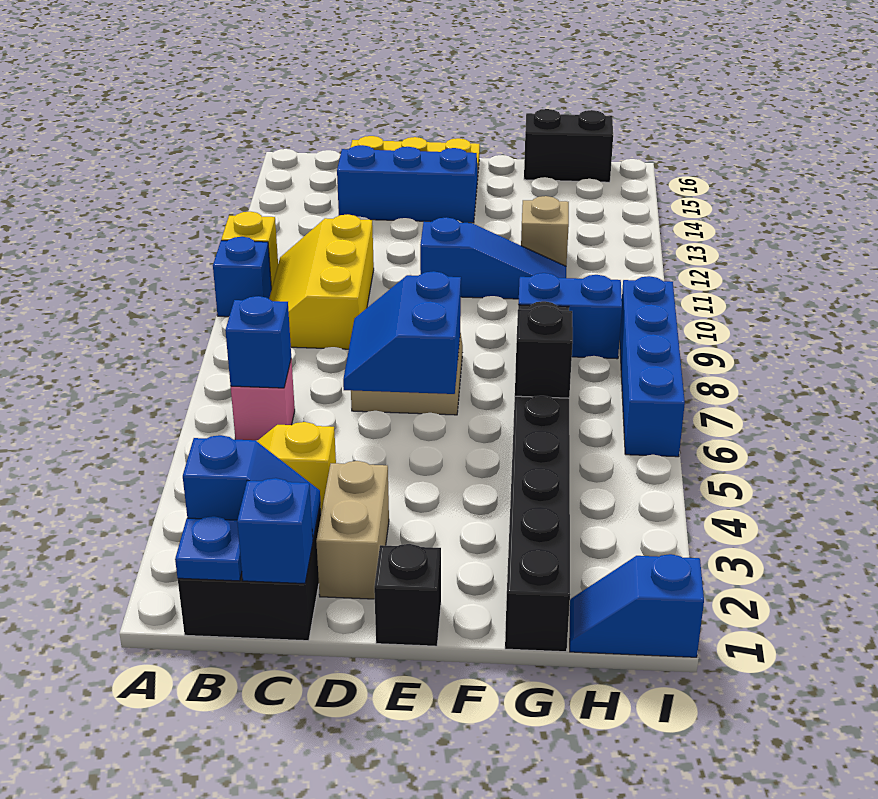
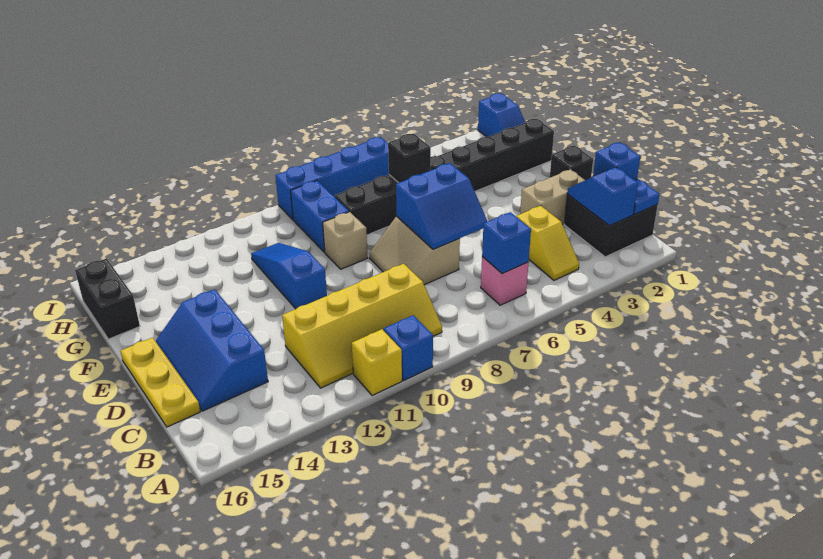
yellow 2x3 slope [269,214,374,349] -> yellow 2x4 slope [282,264,442,388]
tan 1x1 brick [521,196,569,266] -> tan 1x1 brick moved to [323,212,367,269]

